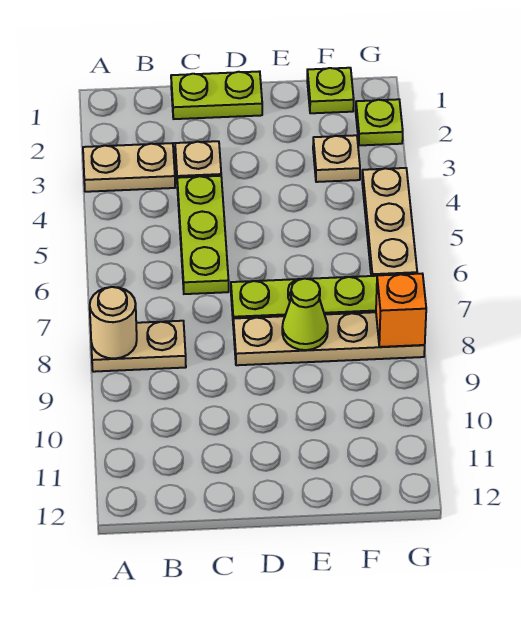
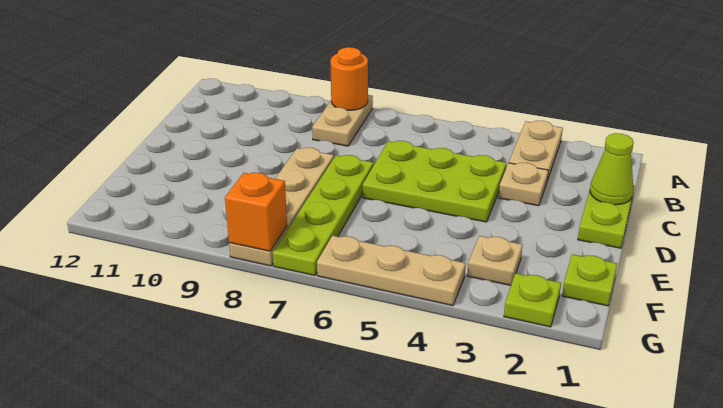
tan 1x1 round brick [90,287,137,359] -> orange 1x1 round brick [330,47,368,110]
lime 1x3 plate [177,176,229,294] -> lime 2x3 plate [363,141,506,222]
lime 1x1 cone [282,279,328,350] -> lime 1x1 cone moved to [590,133,634,205]

